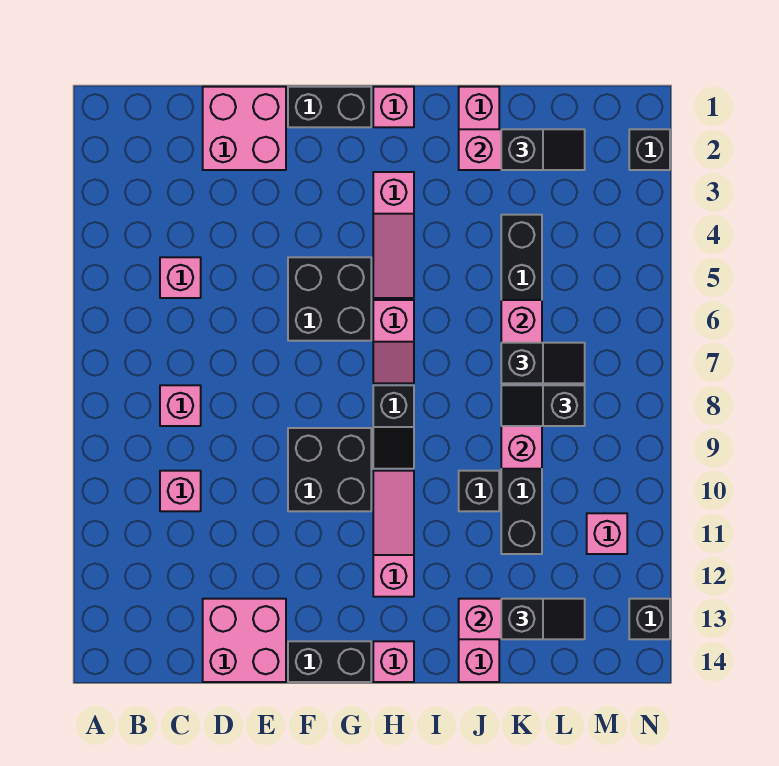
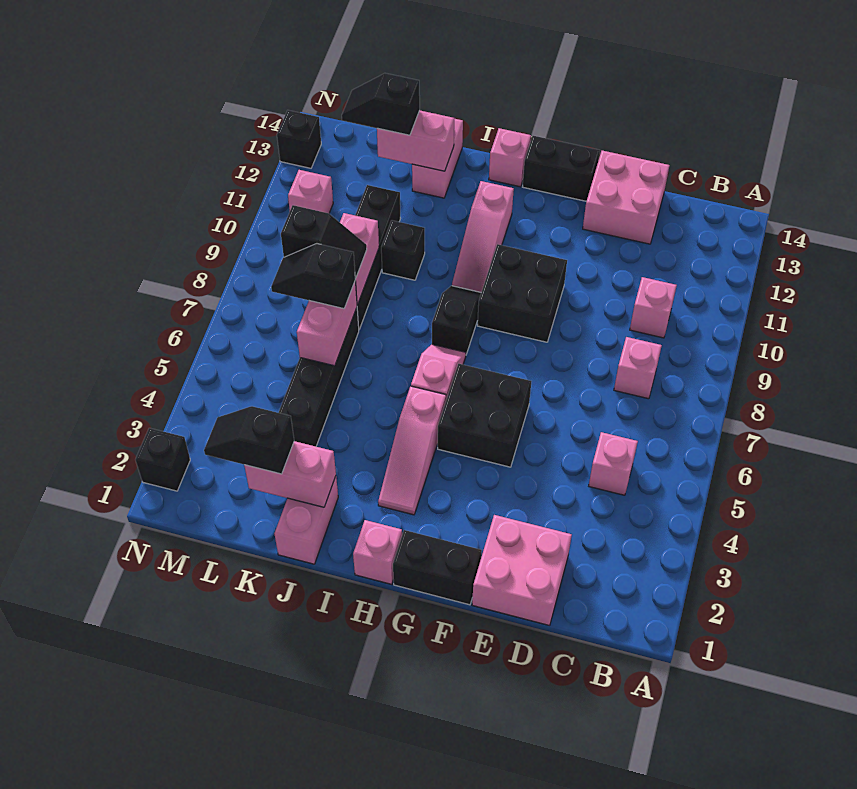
pink 1x3 slope [373,172,414,298] -> pink 1x3 slope turned to [378,386,446,515]

